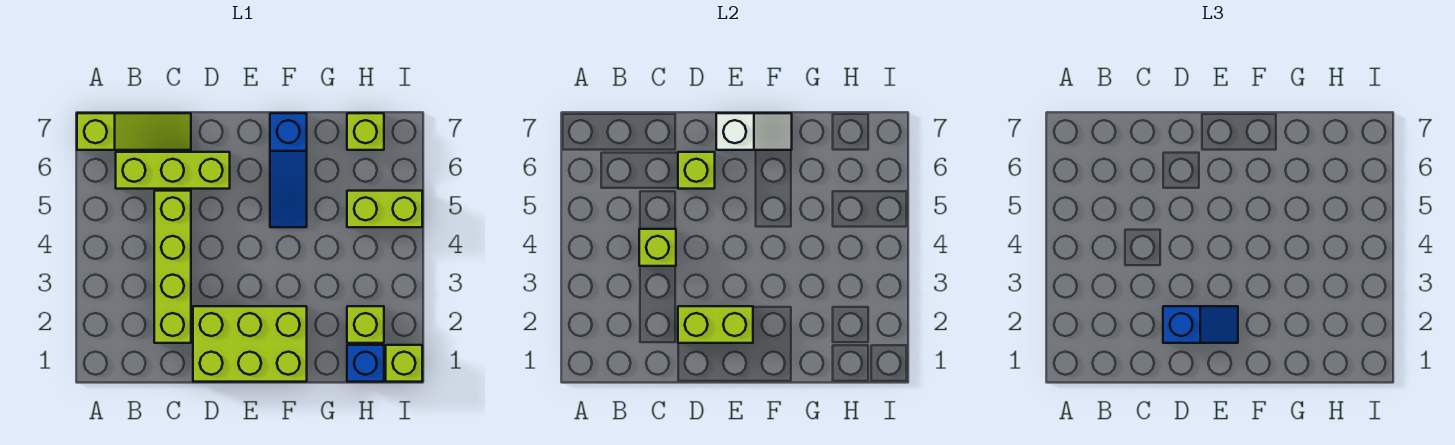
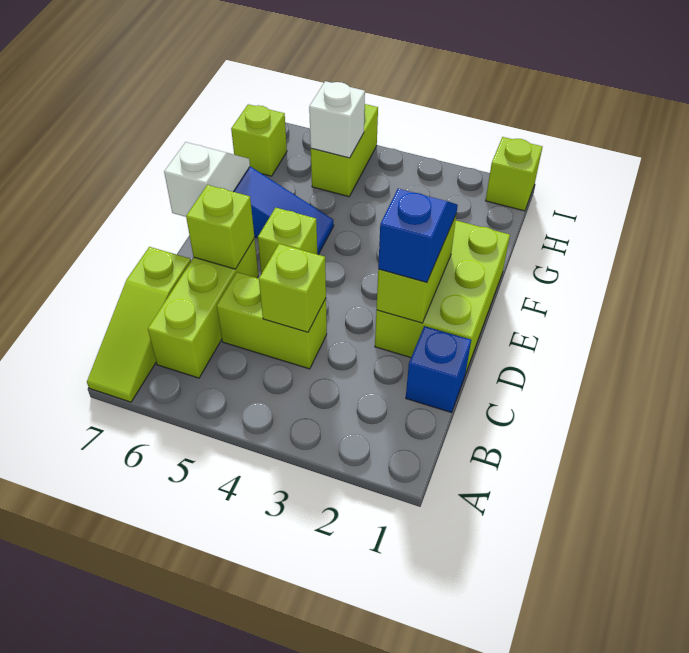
lime 1x3 slope [77,113,191,150] -> lime 1x3 slope turned to [87,247,191,402]
lime 1x4 brick [154,191,191,343] -> lime 1x2 brick [217,272,327,369]
blue 1x1 brick [347,345,384,382] -> blue 1x1 brick moved to [406,326,471,413]
lime 1x1 brick [347,306,384,343] -> lime 1x1 brick moved to [258,208,317,274]
none -> white 1x1 brick [309,81,365,158]

